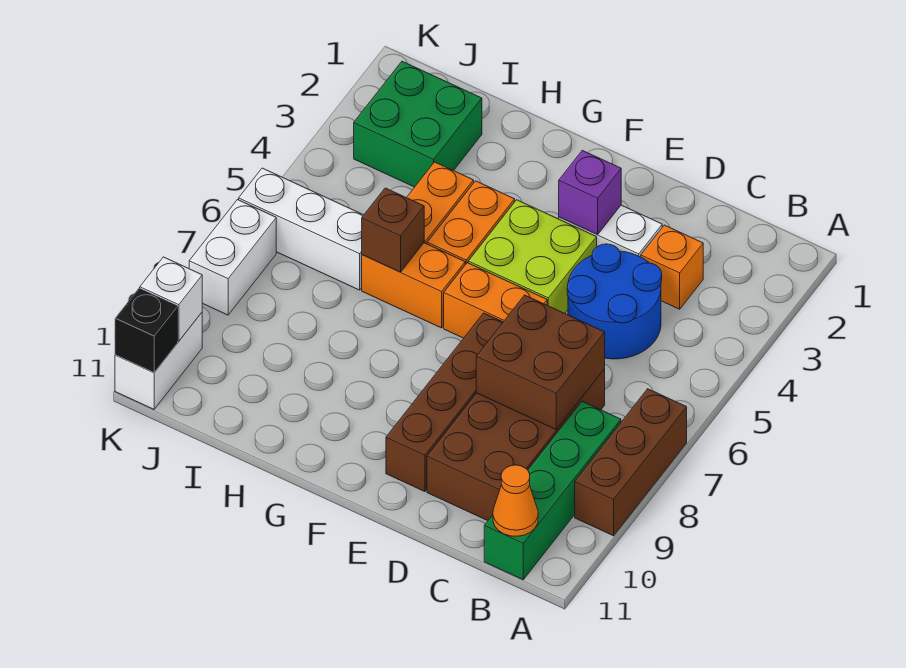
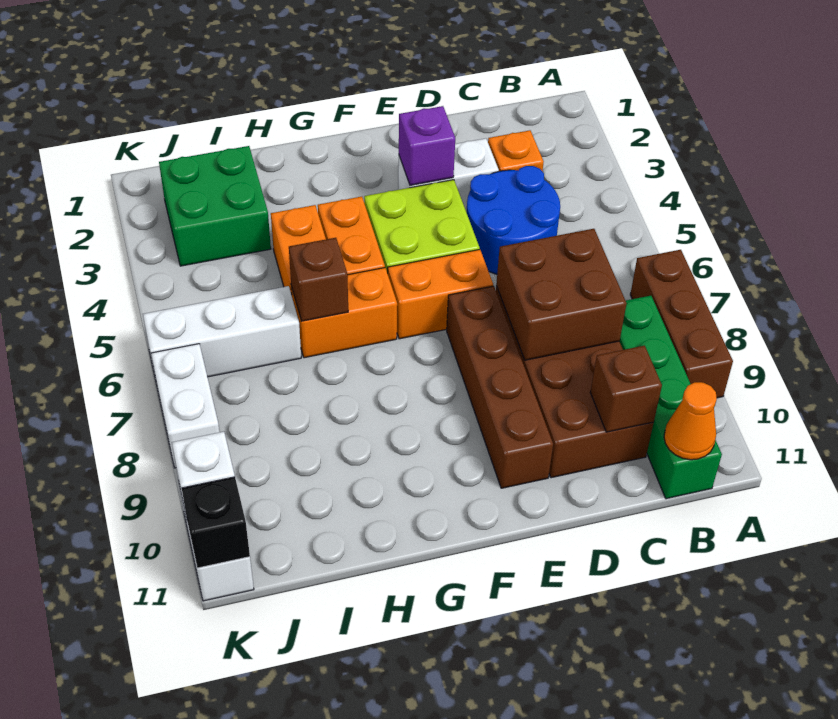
none -> brown 1x1 brick [590,346,662,432]

